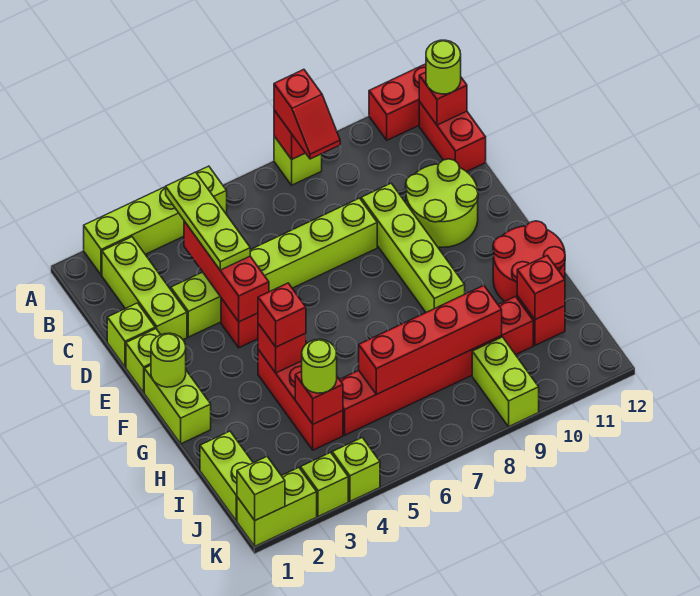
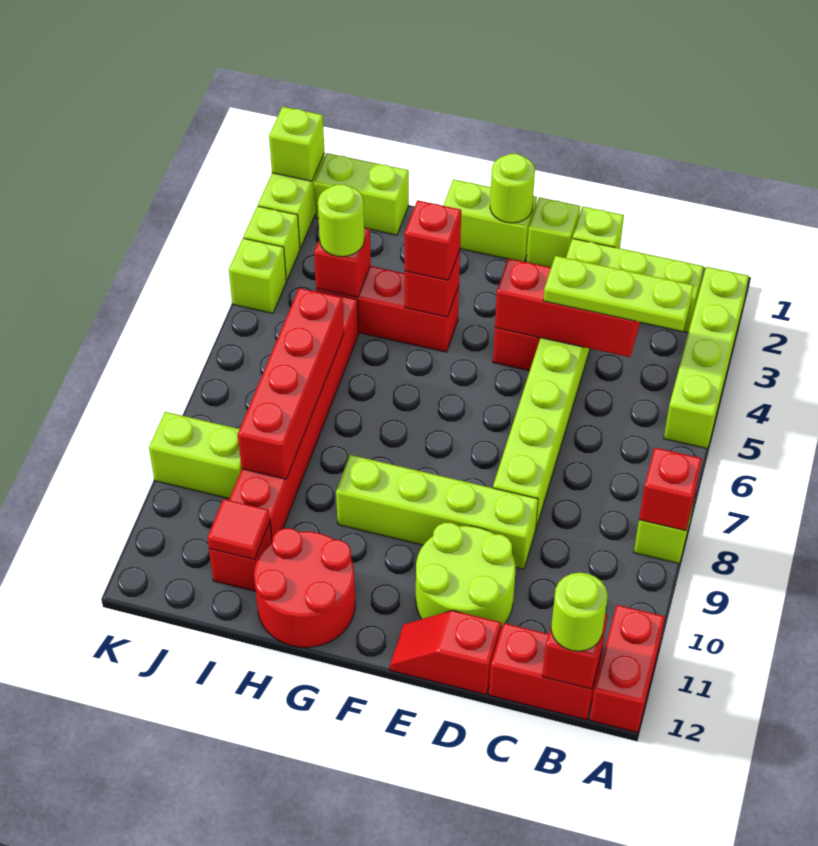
red 1x2 slope [274,69,340,159] -> red 1x2 slope moved to [390,610,501,695]
red 1x1 brick [517,255,565,320] -> red 1x1 tile [207,499,270,560]

